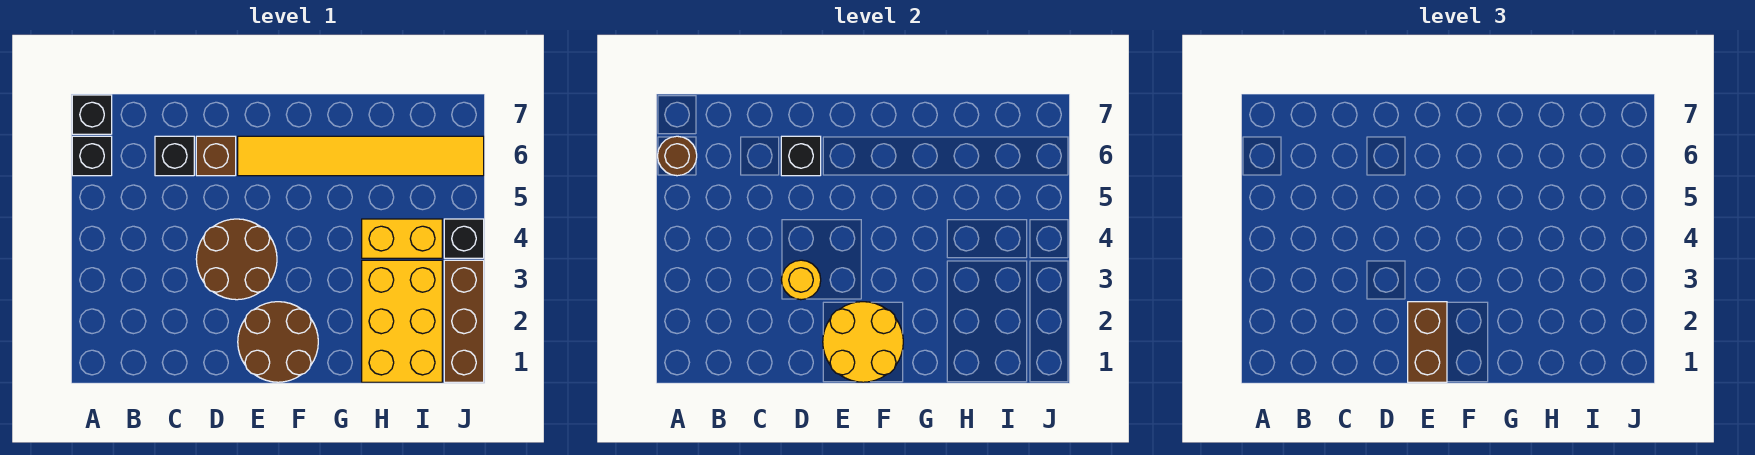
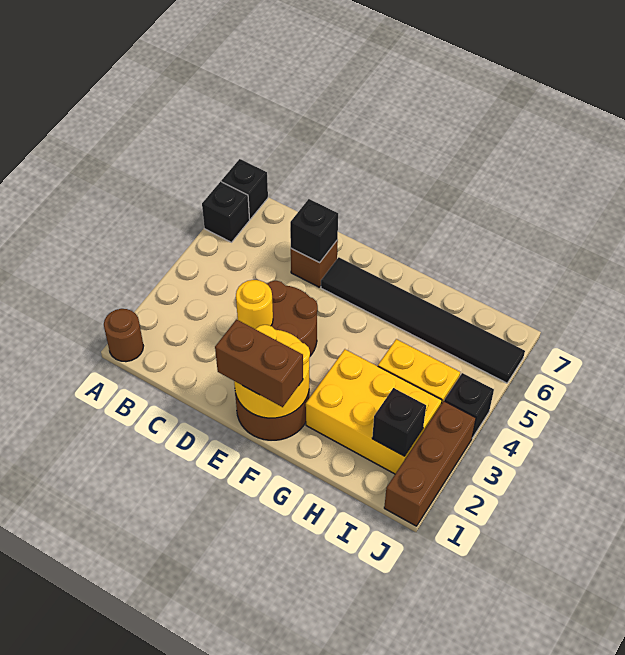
brown 1x1 round brick [658,136,697,176] -> brown 1x1 round brick moved to [104,309,143,362]
black 1x1 brick [155,136,194,176] -> black 1x1 brick moved to [372,388,426,456]
brown 1x2 brick [1408,302,1447,382] -> brown 1x2 brick turned to [215,319,303,407]
yellow 1x6 tile [238,136,484,176] -> black 1x6 tile [321,257,525,383]
yellow 2x3 brick [362,260,442,382] -> yellow 2x3 brick turned to [306,349,442,474]

